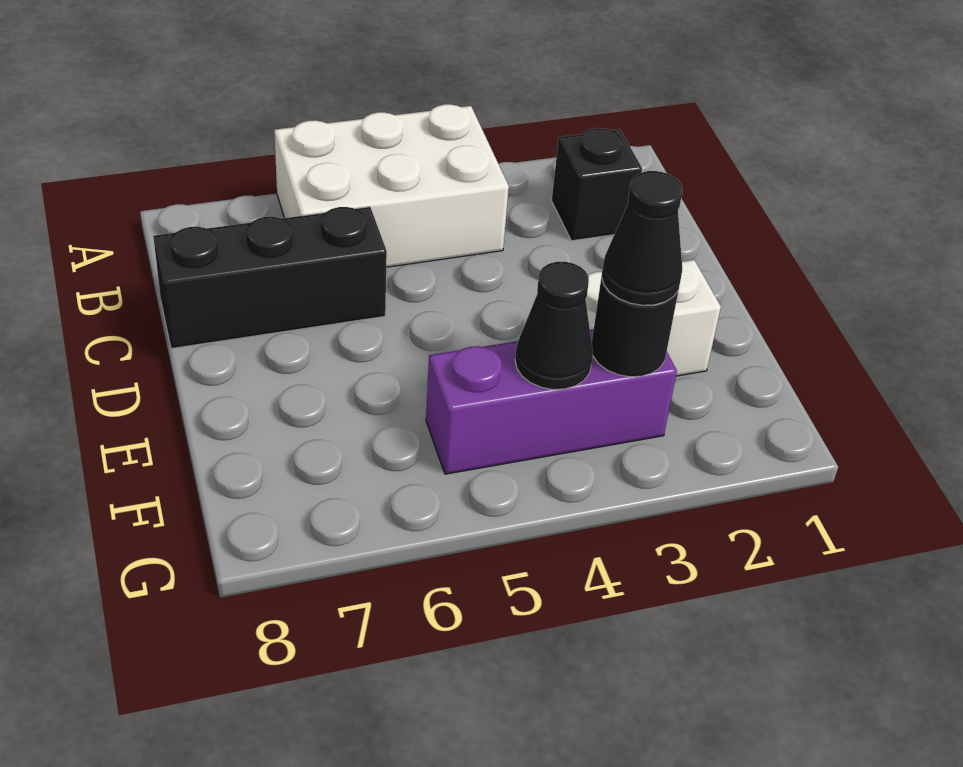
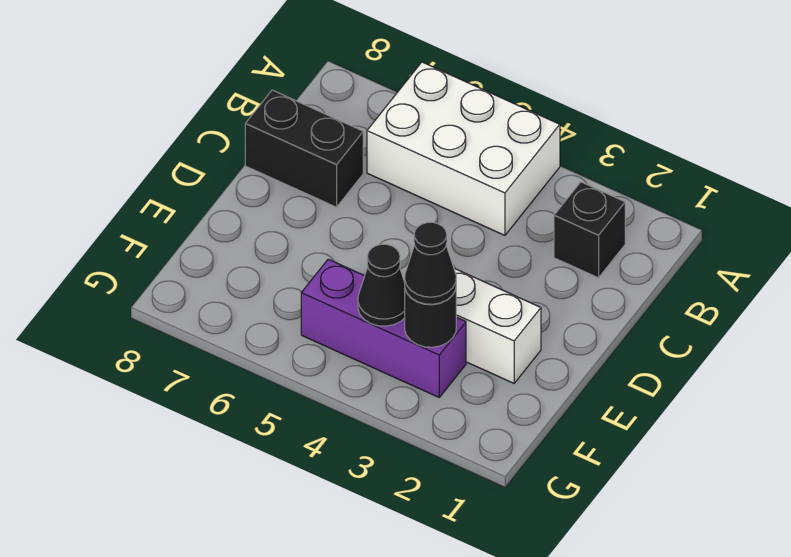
black 1x3 brick [153,207,387,349] -> black 1x2 brick [245,90,363,207]

